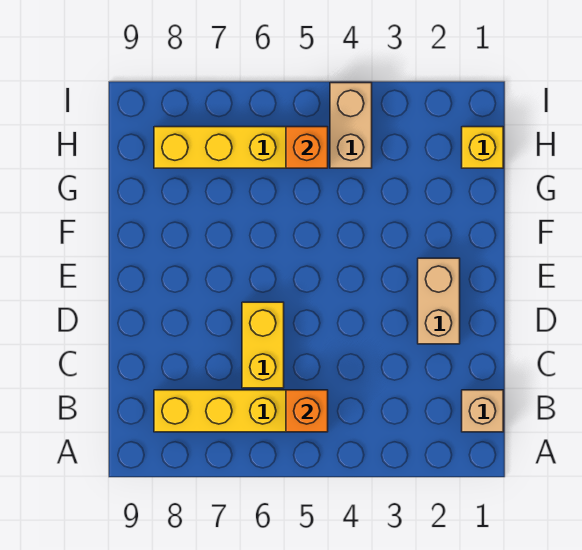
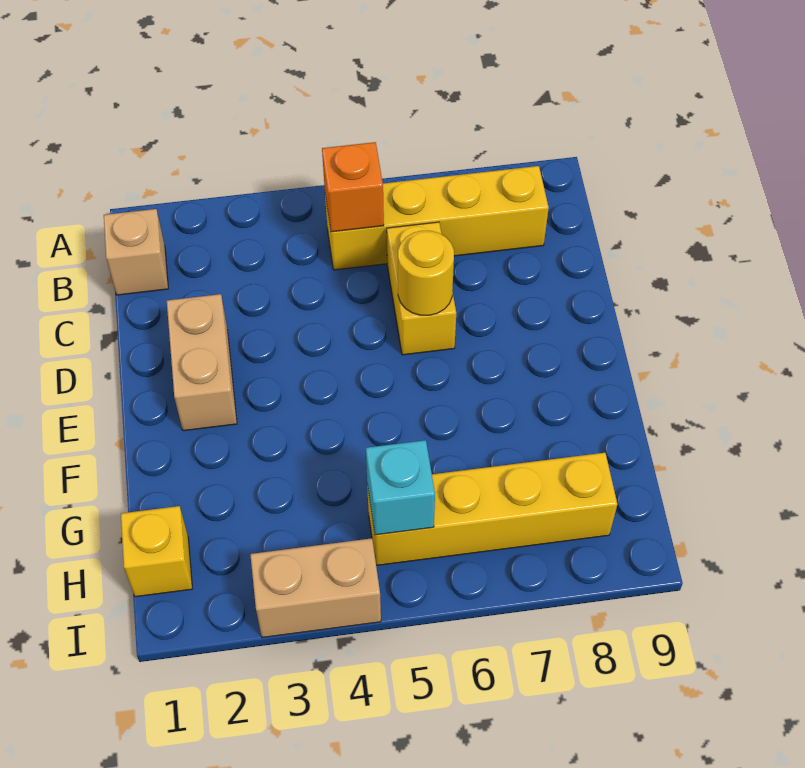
none -> yellow 1x1 round brick [398,231,454,315]
tan 1x2 brick [330,83,372,168] -> tan 1x2 brick turned to [250,538,381,637]
orange 1x1 brick [286,127,328,168] -> cyan 1x1 brick [366,440,435,535]

